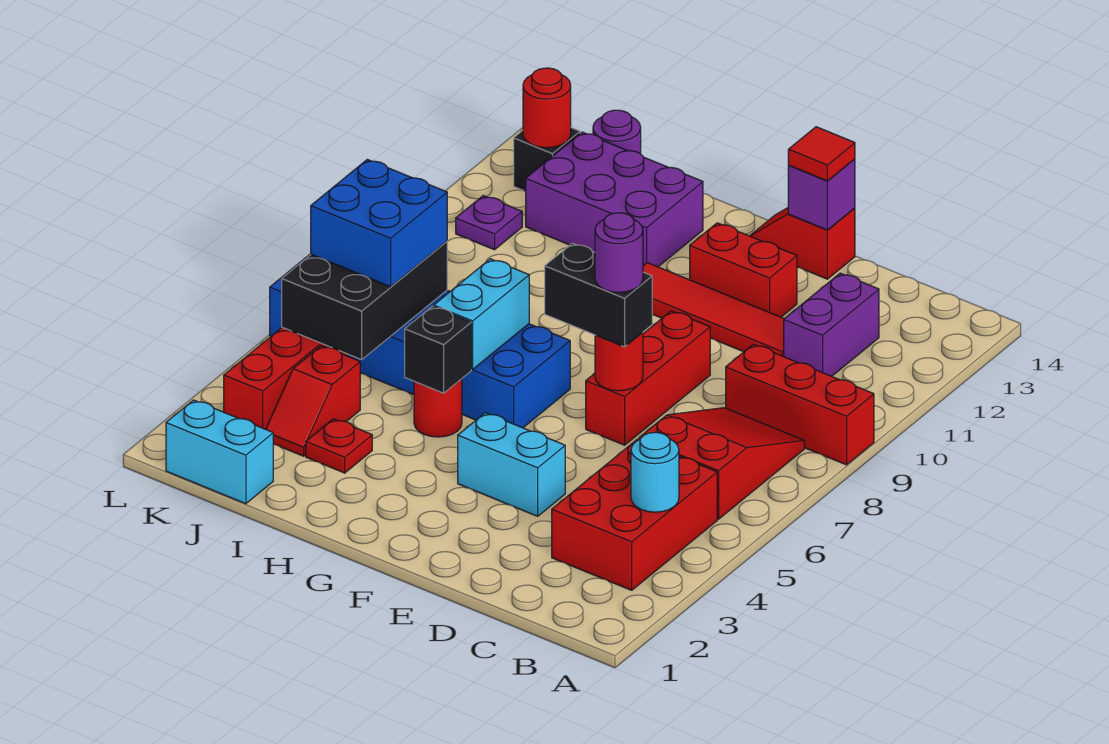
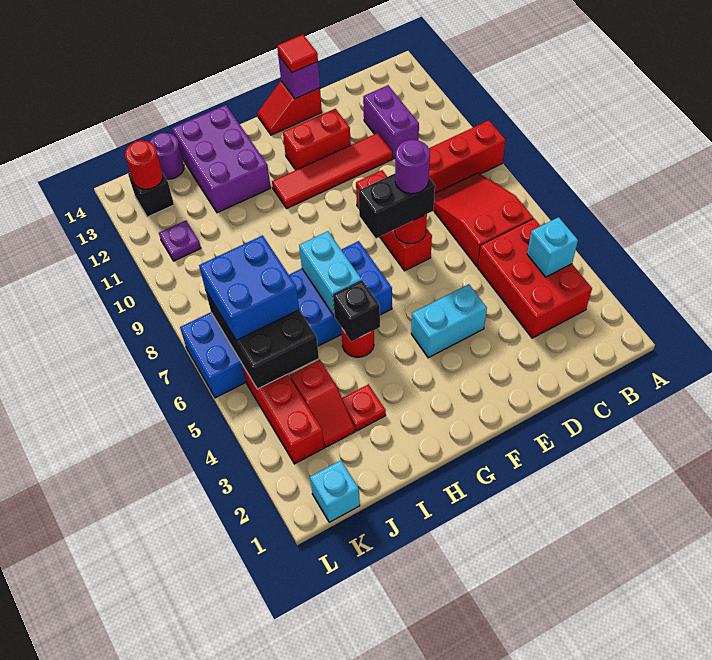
cyan 1x1 round brick [631,432,679,512] -> cyan 1x1 brick [527,217,578,277]
purple 2x3 brick [526,132,703,267] -> purple 2x3 brick turned to [172,105,271,213]
cyan 1x2 brick [166,400,273,504] -> cyan 1x1 brick [310,460,360,522]

